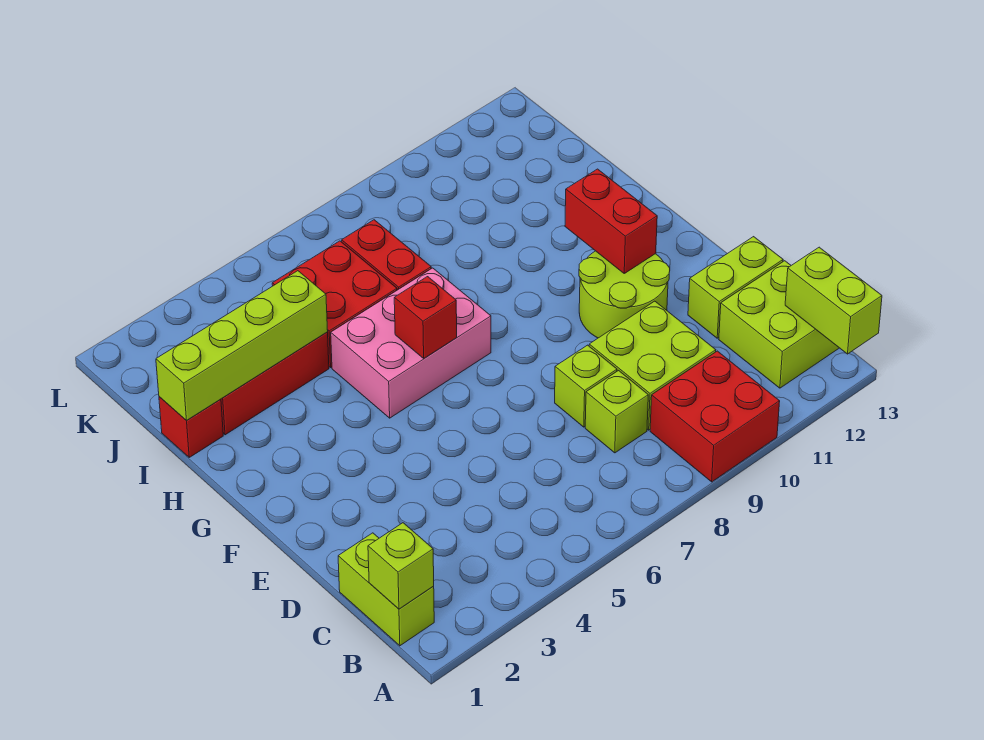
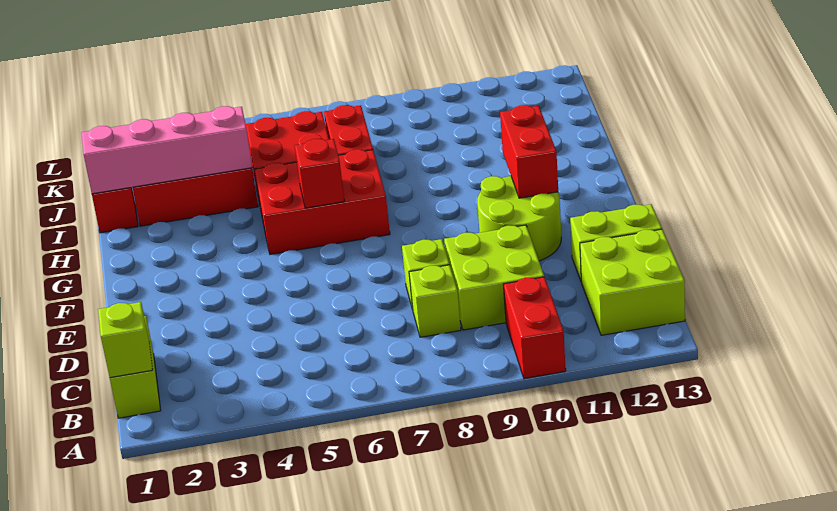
red 2x2 brick [650,351,780,482] -> red 1x2 brick [503,277,566,379]
lime 1x2 brick [785,247,882,354] -> none
pink 2x3 brick [331,268,491,418] -> red 2x3 brick [255,150,390,254]
lime 1x4 brick [156,271,328,421] -> pink 1x4 brick [81,106,252,194]

